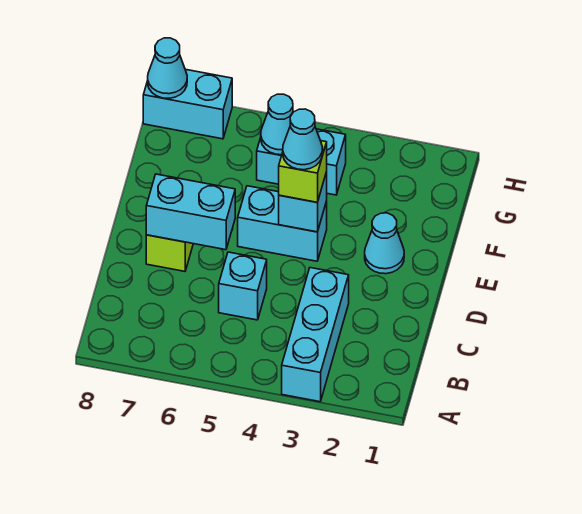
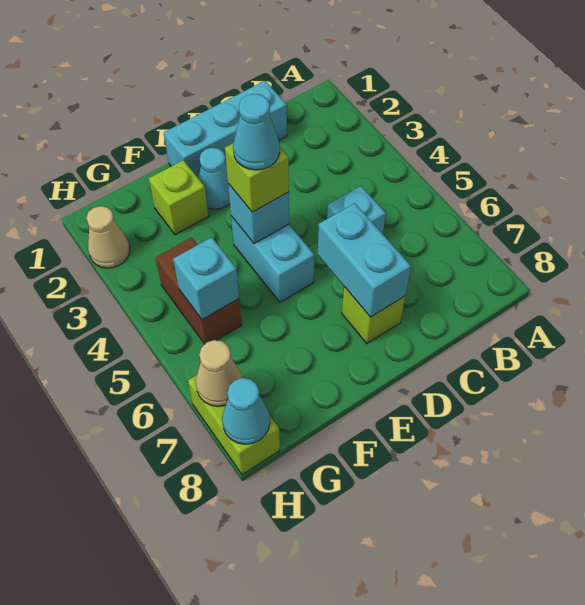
cyan 1x3 brick [282,268,349,402] -> cyan 1x3 brick moved to [164,81,287,178]
none -> lime 1x1 brick [149,160,209,235]
cyan 1x2 brick [257,129,346,195] -> brown 1x2 brick [156,237,242,344]
cyan 1x1 cone [261,94,293,155] -> cyan 1x1 brick [173,237,239,320]
none -> tan 1x1 cone [86,206,130,268]
cyan 1x2 brick [143,69,232,139] -> lime 1x2 brick [188,375,280,475]
none -> tan 1x1 cone [196,340,242,406]

